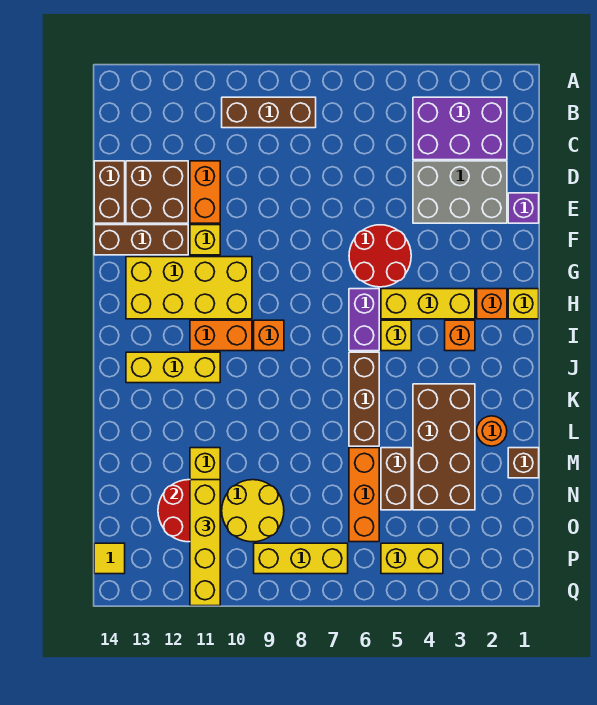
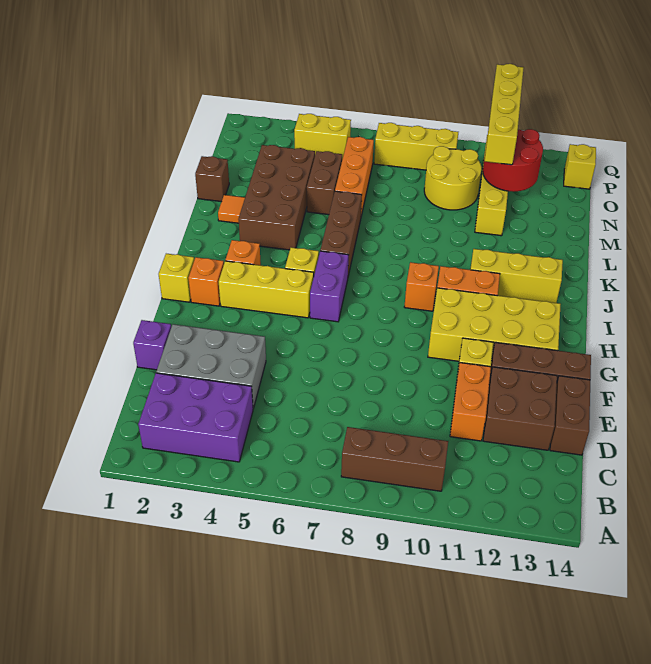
red 2x2 round brick [349,225,411,287] -> none
orange 1x1 round brick [477,416,507,446] -> orange 1x1 tile [218,195,245,223]
yellow 1x1 tile [94,543,125,574] -> yellow 1x1 brick [564,144,596,189]

